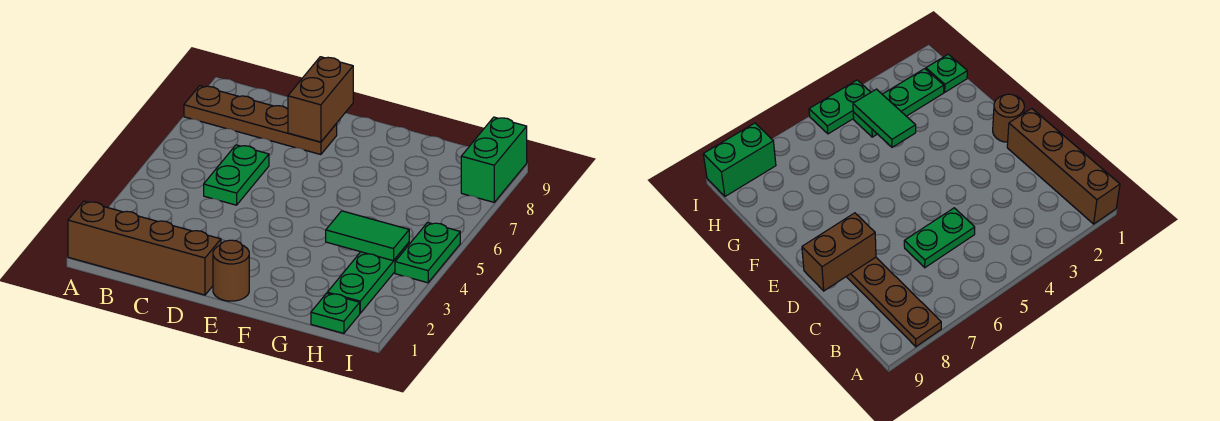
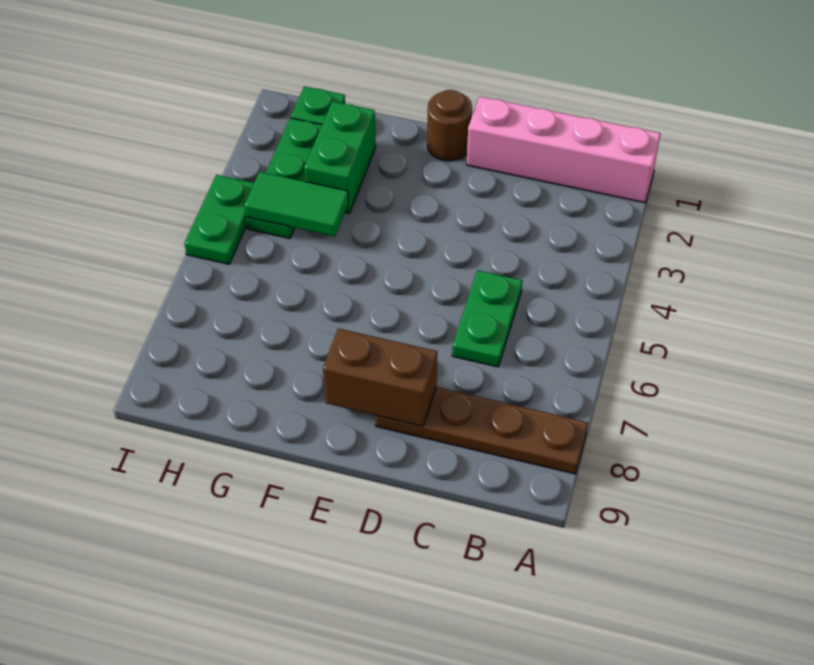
brown 1x4 brick [68,201,221,295] -> pink 1x4 brick [467,96,661,203]
brown 1x2 brick [288,57,353,142] -> brown 1x2 brick turned to [323,328,437,426]
green 1x2 brick [461,117,527,202] -> green 1x2 brick moved to [304,101,376,213]

